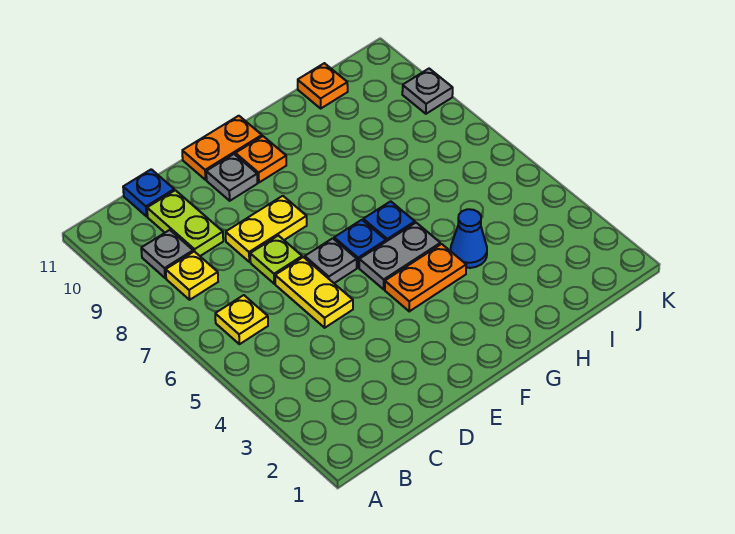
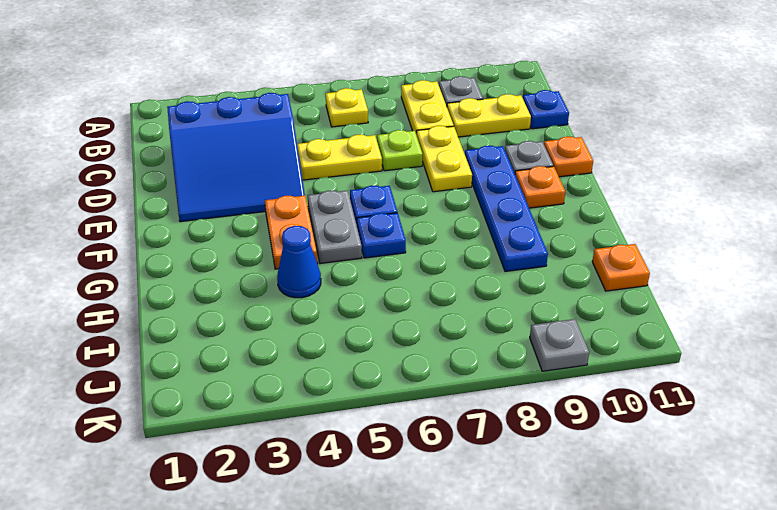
yellow 1x1 plate [166,251,218,300] -> yellow 1x2 plate [401,80,454,135]
none -> blue 3x3 slope [167,93,305,222]
lime 1x2 plate [147,190,223,256] -> yellow 1x2 plate [447,94,531,137]
grey 1x1 plate [305,238,357,283] -> none
none -> blue 1x4 plate [465,146,548,272]
orange 1x2 plate [182,116,262,180] -> orange 1x1 plate [544,136,593,177]

